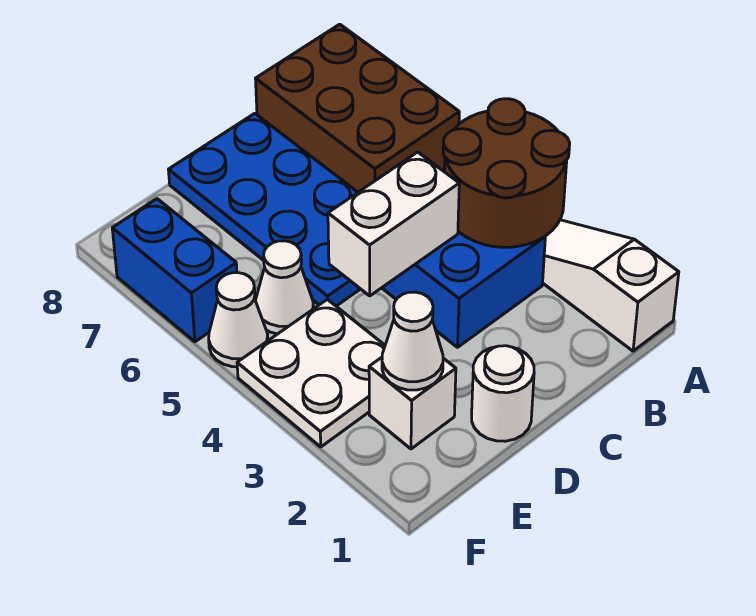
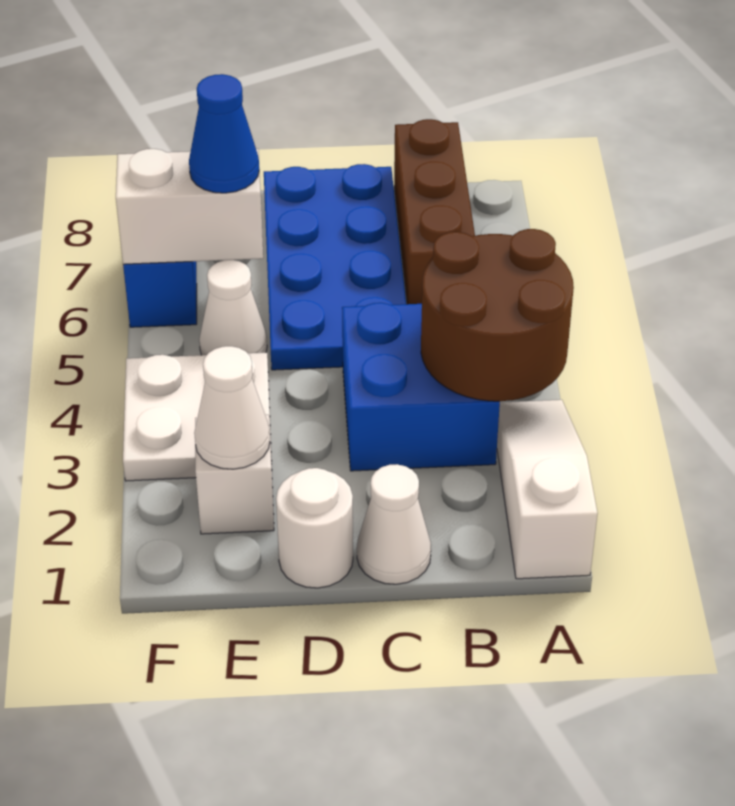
brown 2x3 brick [255,24,459,192] -> brown 1x3 brick [394,119,475,304]
white 1x2 brick [328,152,459,296] -> white 1x2 brick moved to [116,149,263,264]
none -> blue 1x1 cone [189,74,259,193]
white 1x1 cone [209,273,268,367] -> white 1x1 cone moved to [357,464,431,584]

